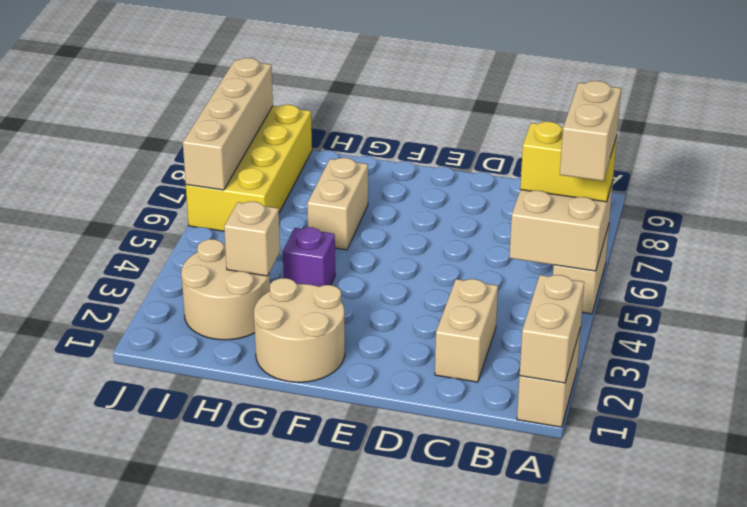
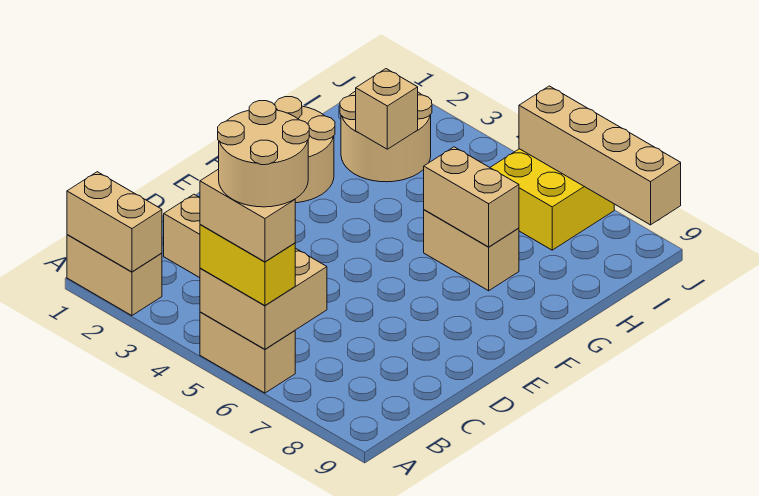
none -> tan 2x2 round brick [218,101,309,207]
yellow 1x2 brick [520,122,617,202] -> yellow 1x2 brick turned to [200,225,295,305]
purple 1x1 brick [283,227,335,287] -> none
none -> tan 1x2 brick [424,147,519,247]
yellow 2x4 brick [186,105,312,231] -> yellow 2x2 brick [490,149,614,250]

